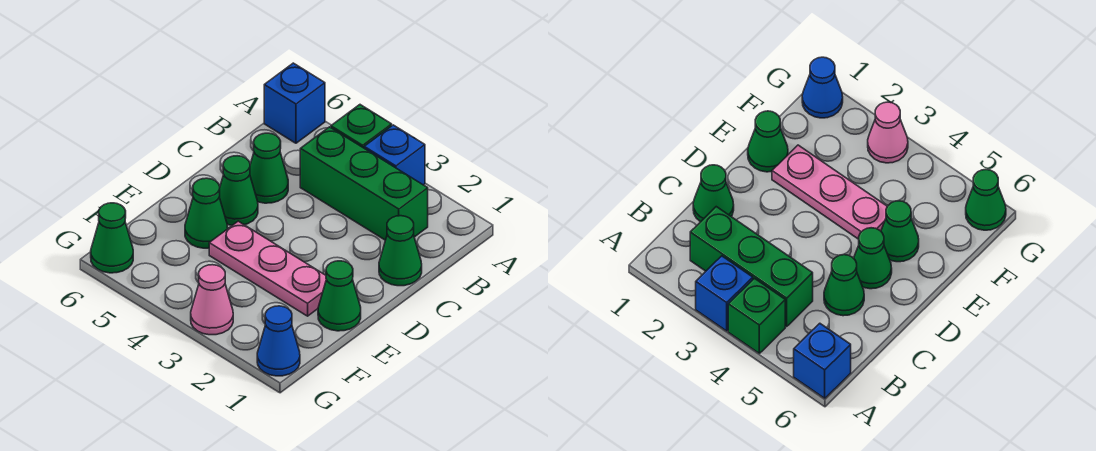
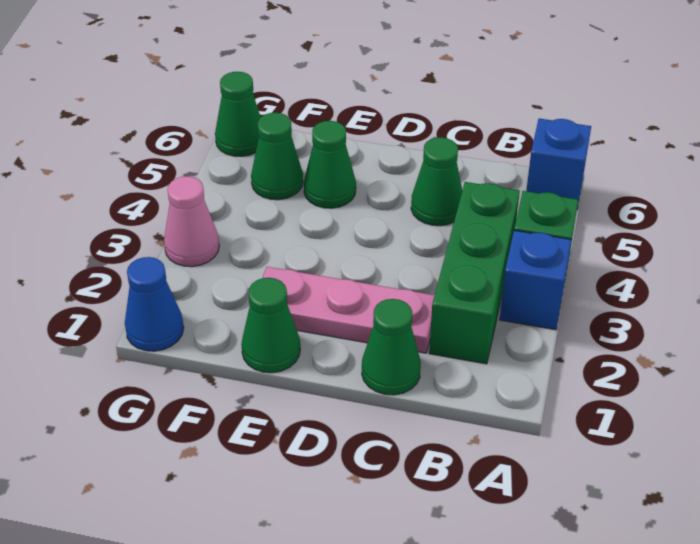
green 1x1 cone [219,156,258,225] -> green 1x1 cone moved to [251,113,303,200]
pink 1x3 plate [209,221,326,316] -> pink 1x3 plate turned to [262,267,435,353]

